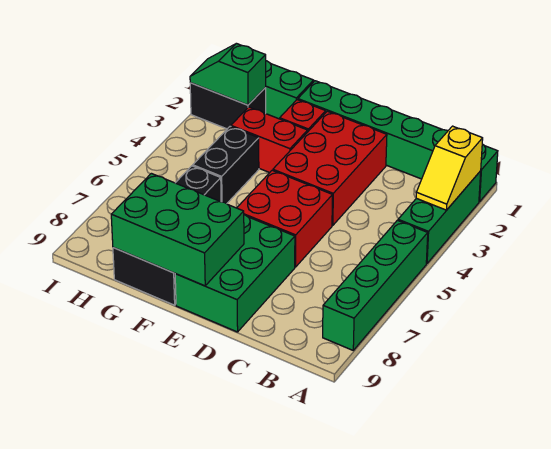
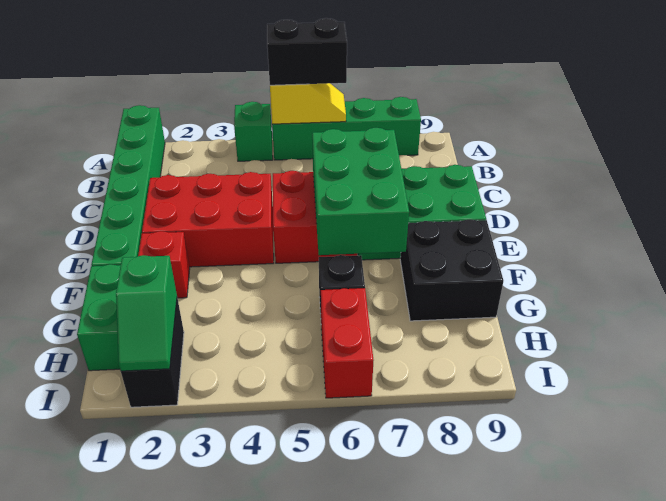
green 1x3 brick [398,171,481,263] -> green 1x1 brick [234,102,273,161]
yellow 1x2 slope [416,126,483,210] -> yellow 1x2 slope moved to [270,83,346,124]
green 2x3 brick [111,173,244,286] -> green 2x3 brick moved to [312,128,409,255]
red 1x2 brick [231,107,308,173] -> red 1x2 brick moved to [321,288,374,398]
black 1x2 brick [193,126,259,204] -> black 1x2 brick moved to [267,18,347,85]

